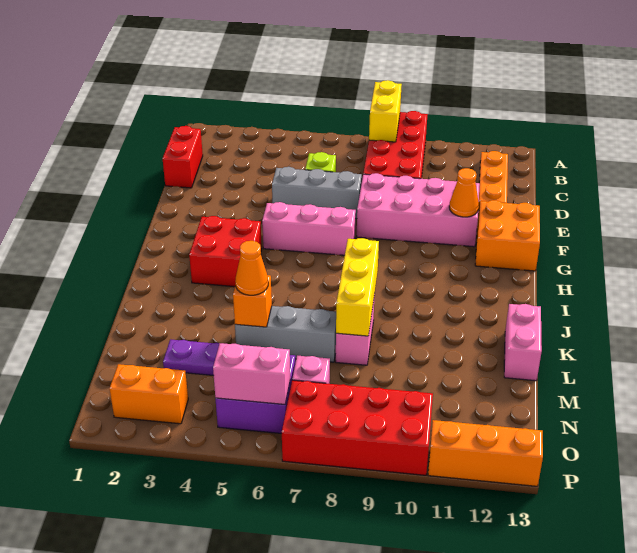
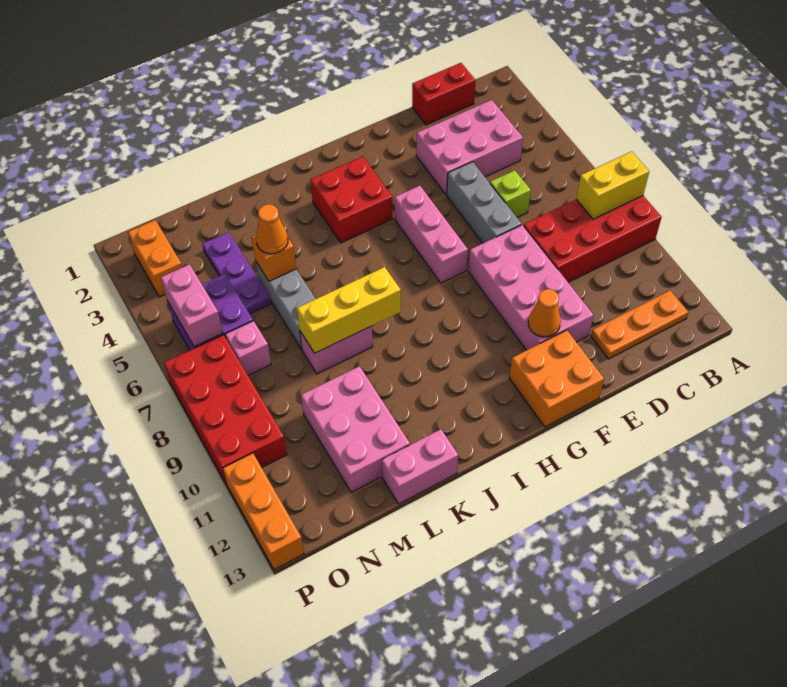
none -> pink 2x3 brick [416,100,523,195]
none -> pink 2x3 brick [301,366,410,492]

